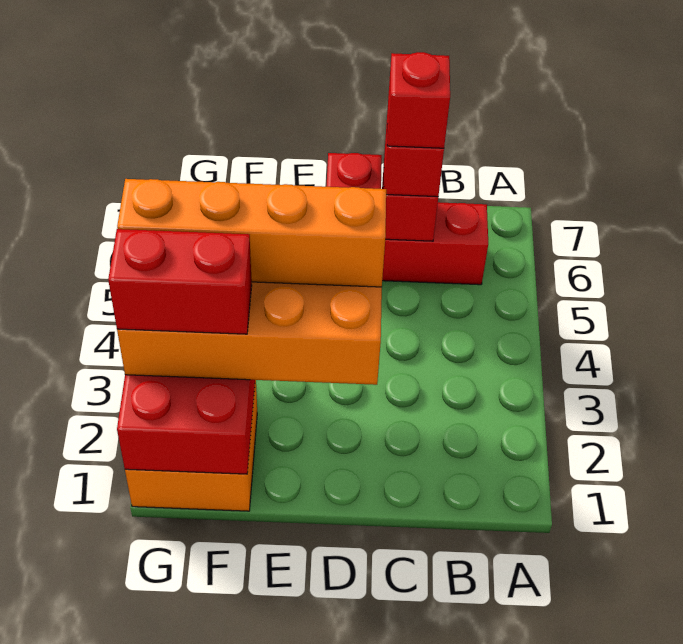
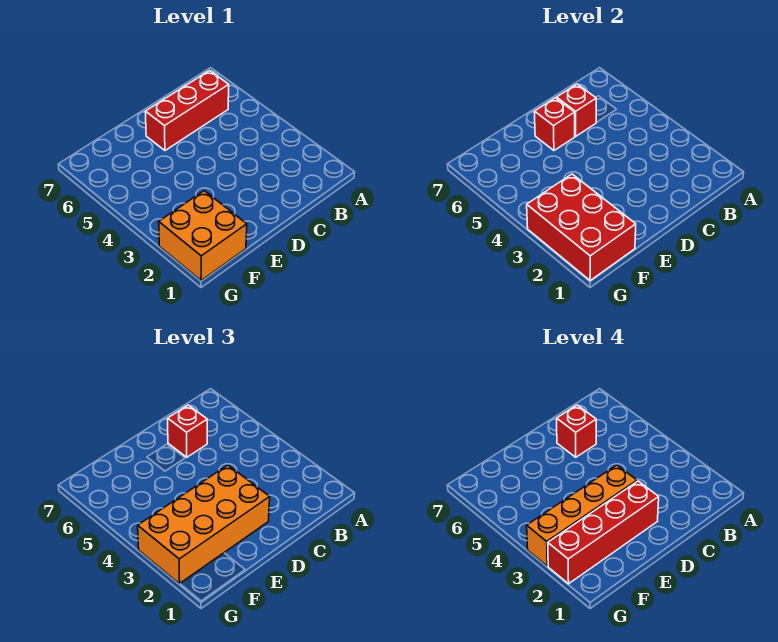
red 1x2 brick [108,229,252,334] -> red 1x4 brick [548,481,659,584]

